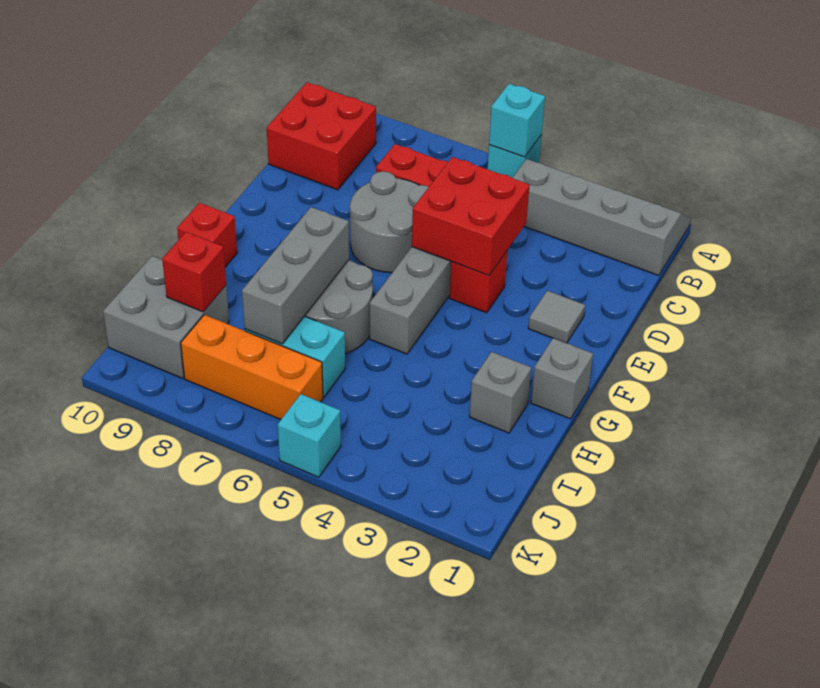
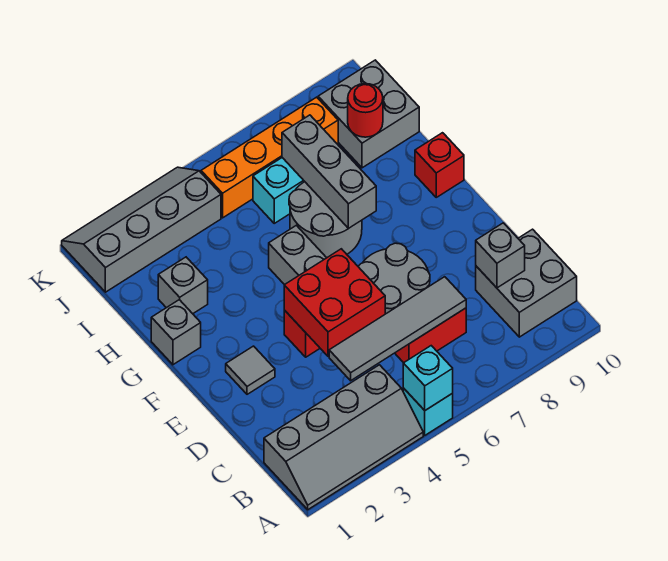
red 2x2 brick [267,82,376,190] -> grey 2x2 brick [476,229,577,337]
none -> grey 1x4 tile [329,277,466,381]
none -> grey 1x1 brick [476,223,525,288]
red 1x1 brick [162,232,226,312] -> red 1x1 round brick [348,84,383,137]
none -> grey 2x4 slope [62,167,221,292]
orange 1x3 brick [181,315,323,419] -> orange 1x4 brick [201,97,338,218]
cyan 1x1 brick [278,394,341,477] -> none

